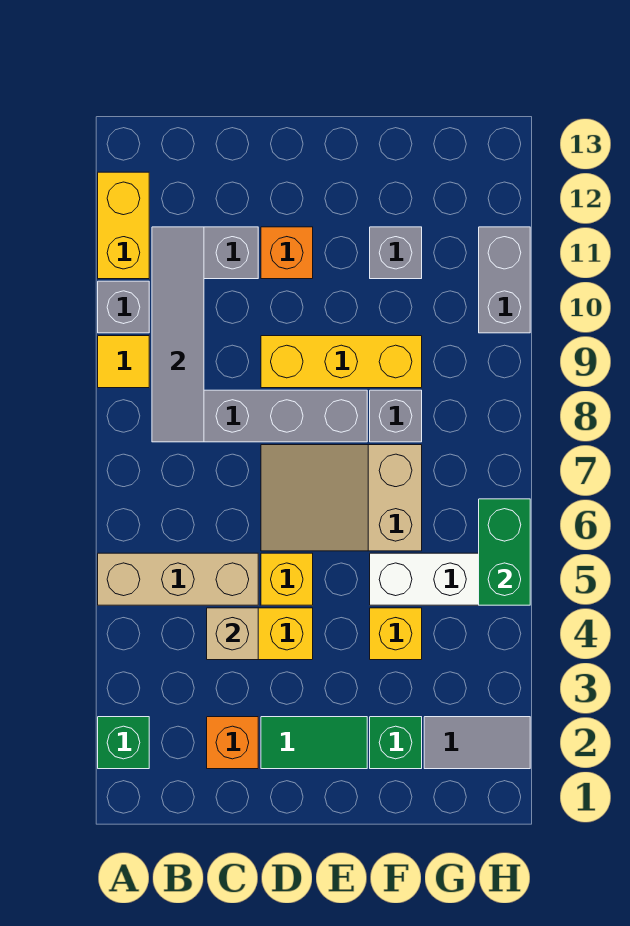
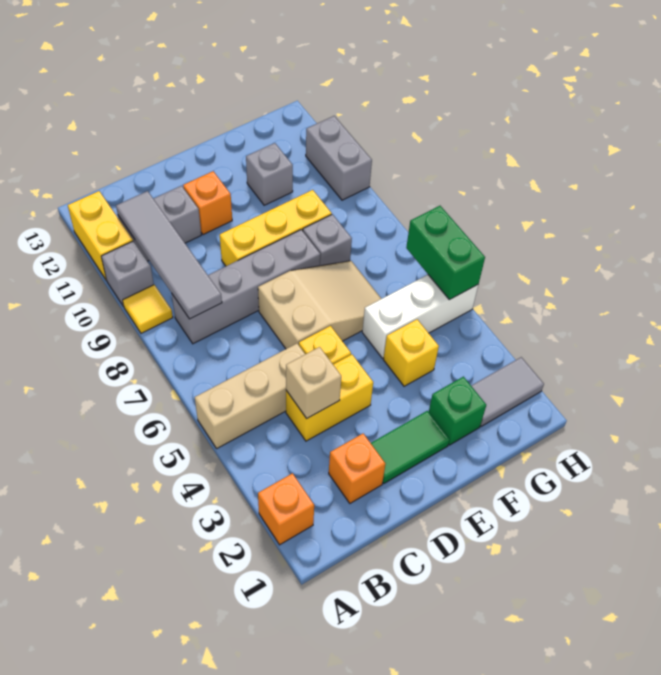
green 1x1 brick [98,717,149,769] -> orange 1x1 brick [258,473,314,545]
tan 2x3 slope [261,445,422,551] -> tan 2x3 slope turned to [258,261,381,349]

